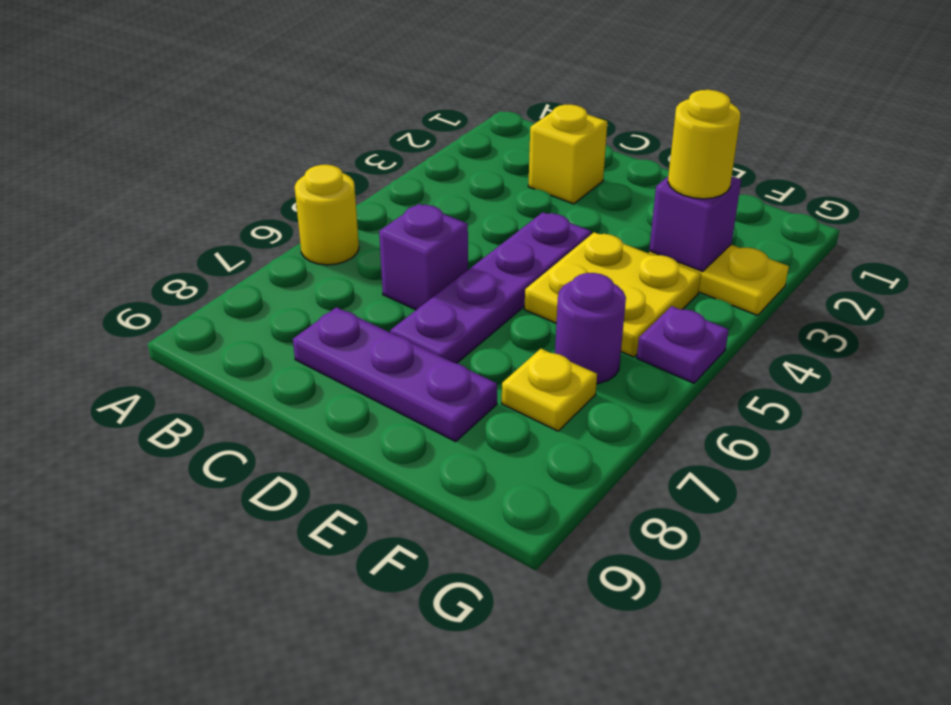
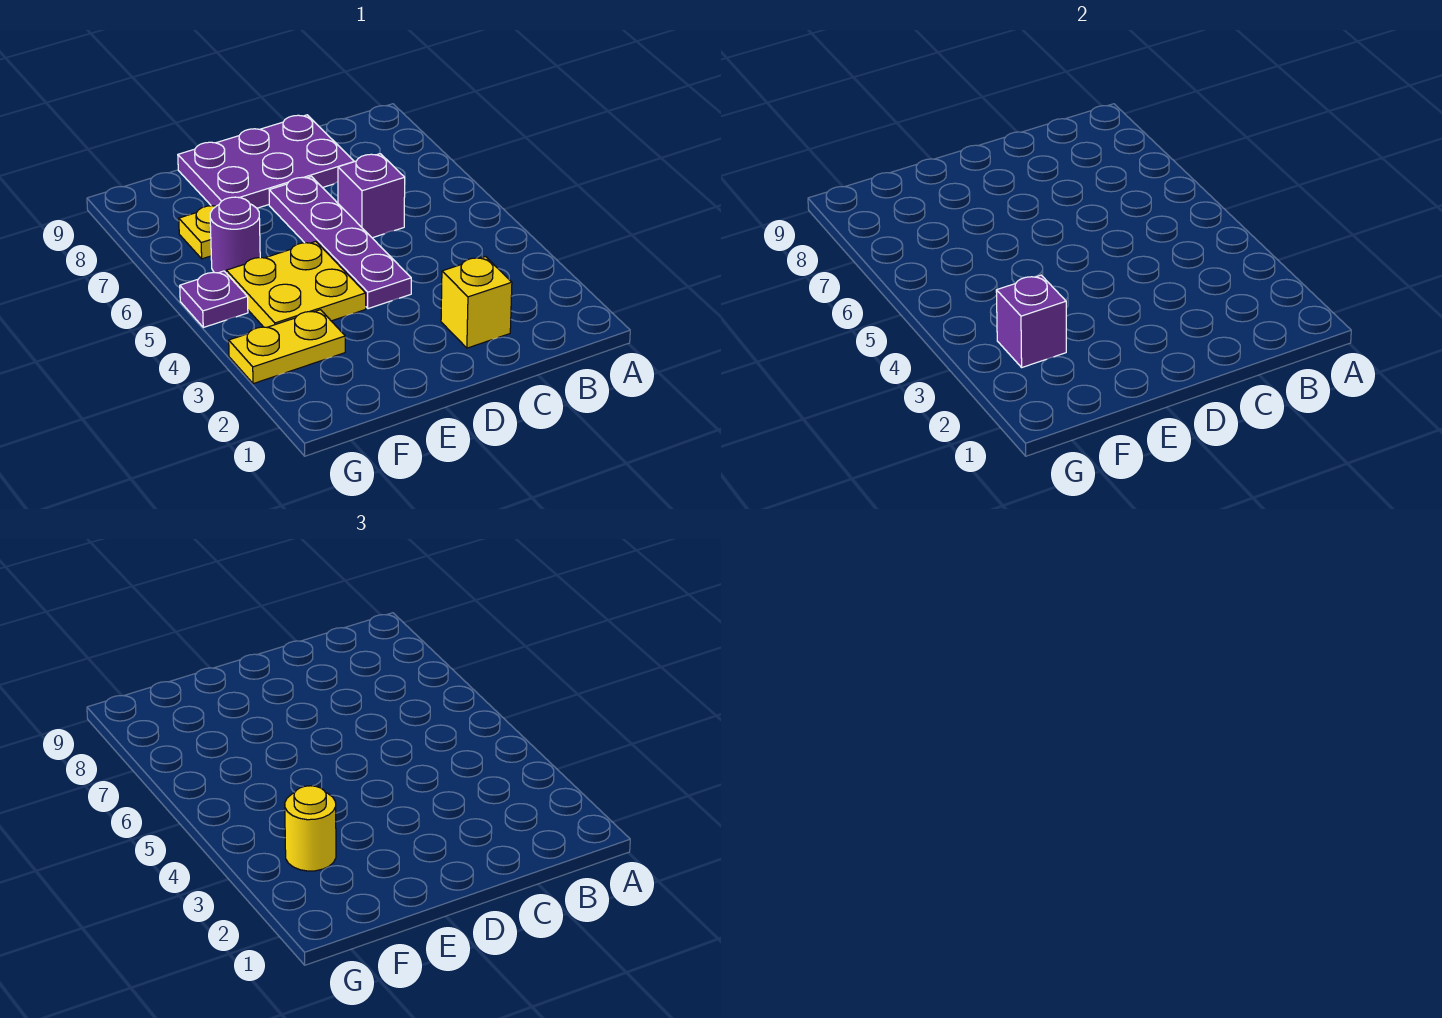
yellow 1x1 round brick [295,165,359,265] -> none
purple 1x3 plate [293,307,497,441] -> purple 2x3 plate [178,115,354,208]

